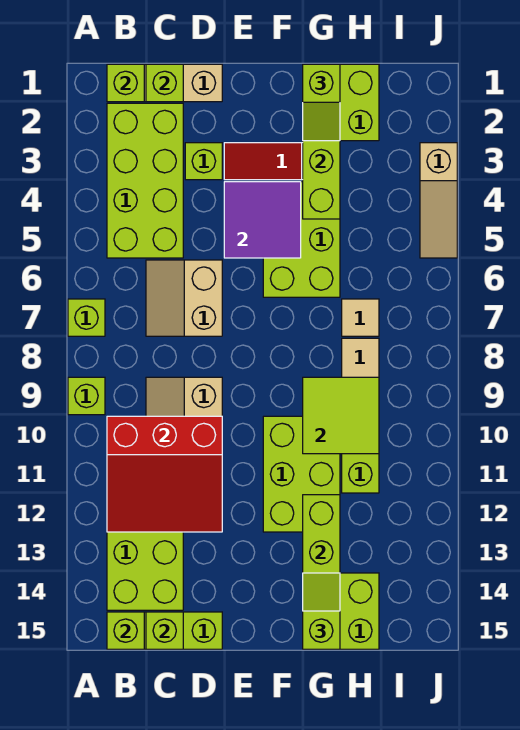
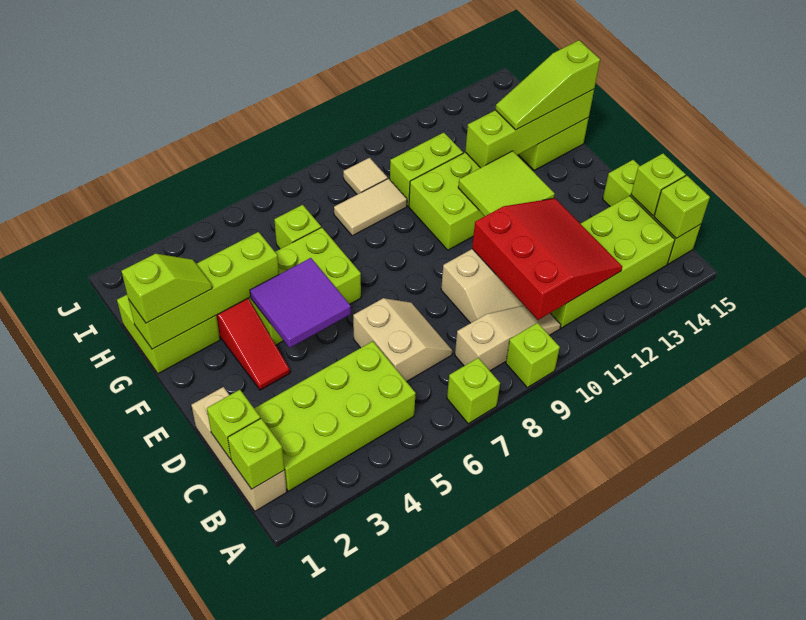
tan 2x2 slope [146,260,222,336] -> tan 2x2 slope turned to [353,298,453,382]
lime 1x1 brick [185,143,222,180] -> lime 1x1 brick moved to [274,205,321,249]
lime 2x2 tile [303,377,379,454] -> lime 2x2 tile moved to [458,151,555,216]
lime 1x2 slope [303,573,340,649] -> lime 1x3 slope [495,40,600,130]
tan 1x1 tile [342,299,379,336] -> tan 1x1 tile moved to [343,158,388,194]
tan 1x3 slope [420,143,457,258] -> tan 1x3 slope moved to [455,305,561,371]

